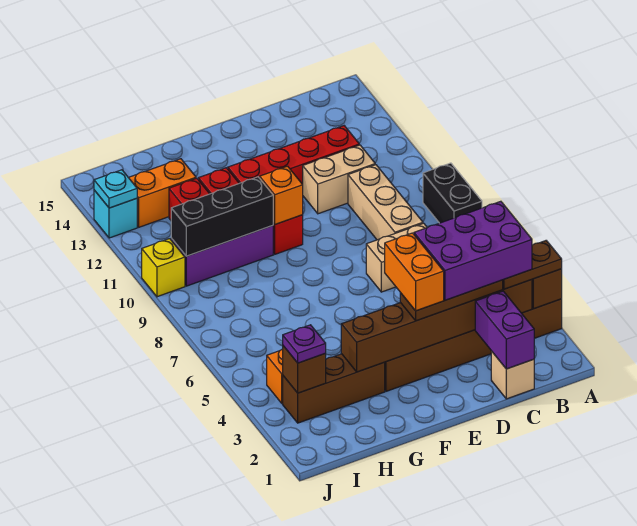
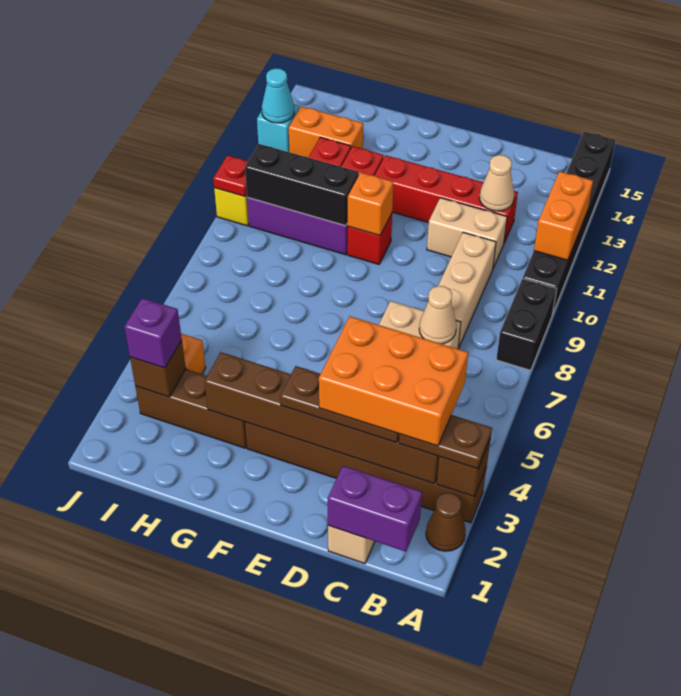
none -> brown 1x1 cone [426,493,466,551]
none -> black 1x6 brick [523,132,615,315]
purple 2x3 brick [414,201,532,300] -> orange 2x3 brick [319,316,468,446]
purple 1x2 brick [475,291,534,369] -> purple 1x2 brick turned to [328,466,422,551]
none -> tan 1x1 cone [419,286,456,344]
none -> tan 1x1 cone [479,155,514,211]
orange 1x2 brick [385,233,444,311] -> orange 1x2 brick moved to [534,171,593,260]
purple 1x1 plate [283,325,326,363] -> purple 1x1 brick [125,298,182,368]
none -> red 1x1 plate [213,155,248,196]
cyan 1x1 plate [94,170,137,208] -> cyan 1x1 cone [262,68,294,123]

